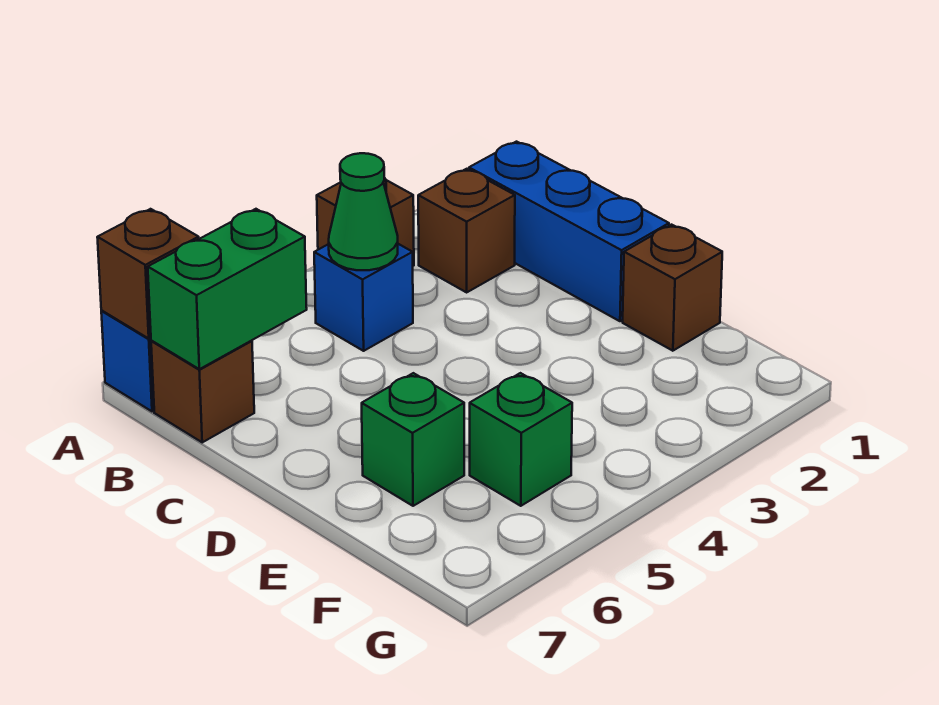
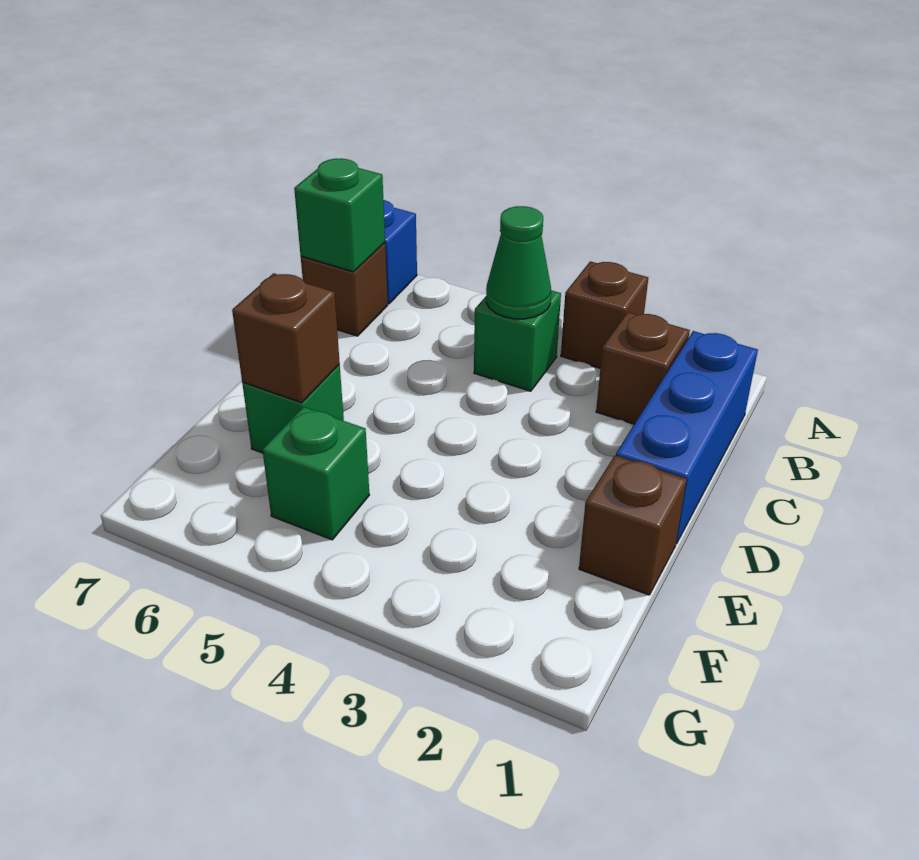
brown 1x1 brick [97,209,199,338] -> brown 1x1 brick moved to [232,273,340,403]
blue 1x1 brick [314,244,413,351] -> green 1x1 brick [474,290,561,391]
green 1x2 brick [148,209,307,369] -> green 1x1 brick [294,158,385,272]

